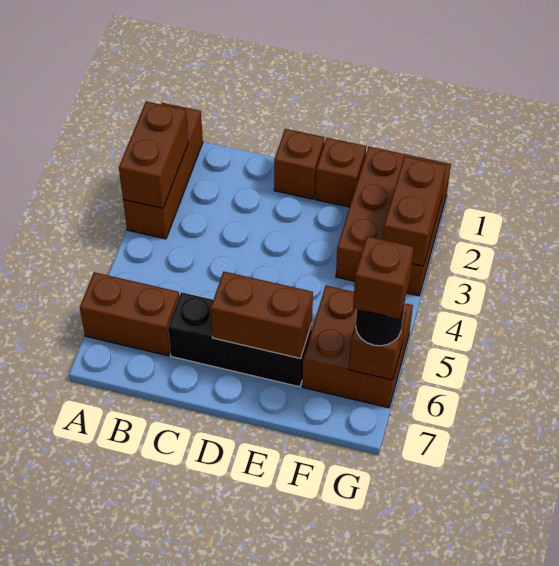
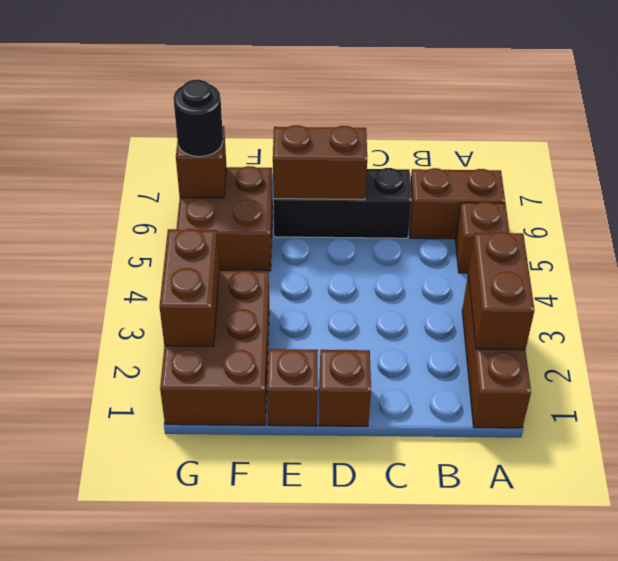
brown 1x1 brick [353,236,414,319] -> brown 1x1 brick moved to [455,202,510,273]

